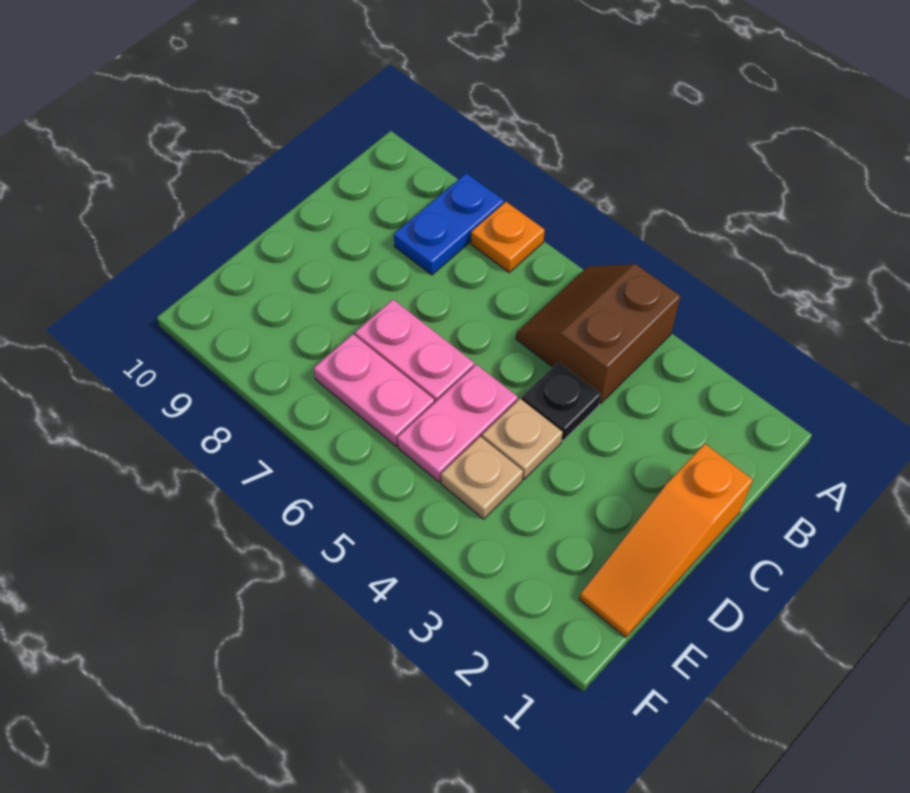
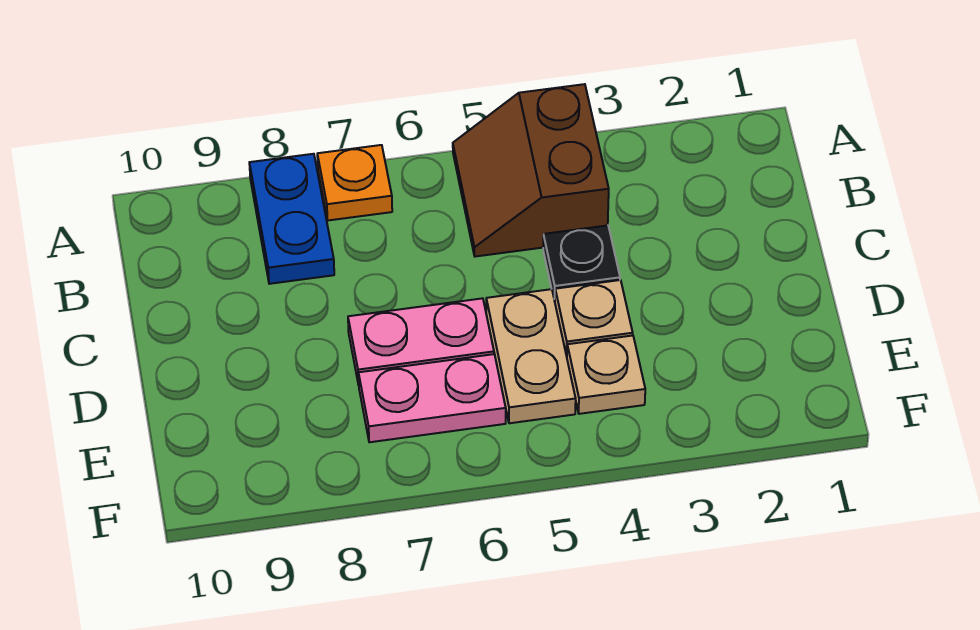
orange 1x3 slope [579,444,753,638] -> none
pink 1x2 plate [397,365,518,482] -> tan 1x2 plate [486,289,576,423]

